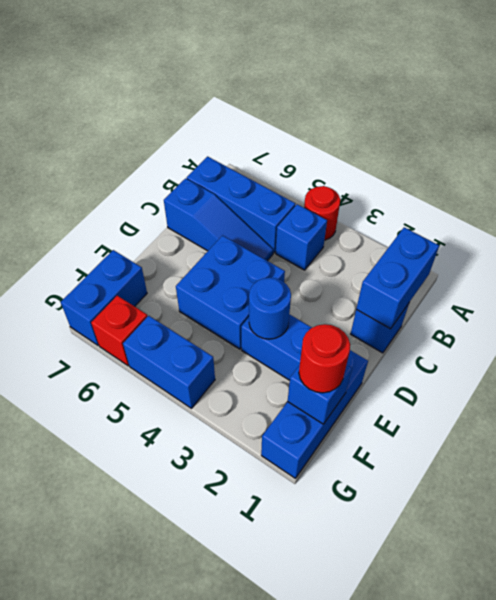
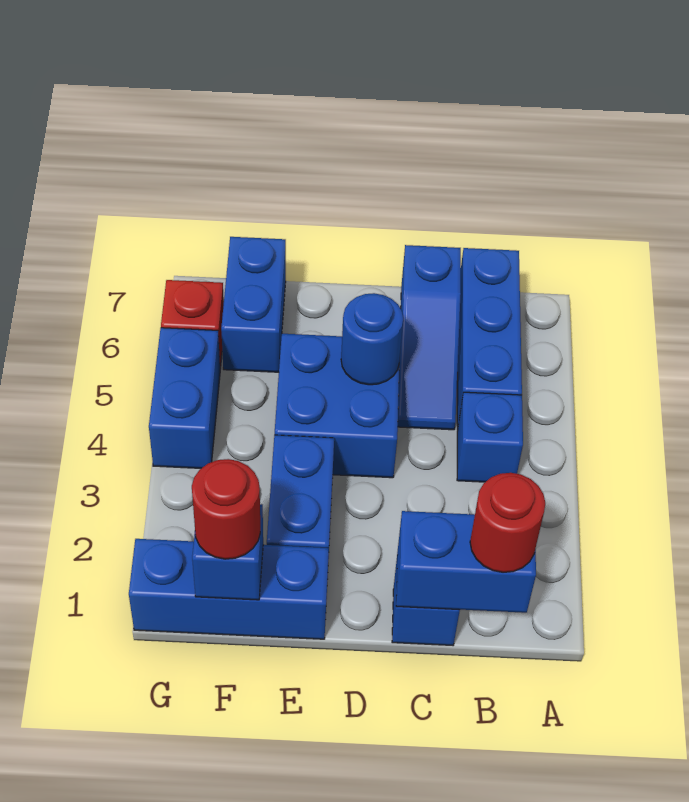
red 1x1 round brick [304,186,340,240] -> red 1x1 round brick moved to [470,473,545,572]
blue 1x1 round brick [249,278,291,339] -> blue 1x1 round brick moved to [341,293,403,385]
blue 1x2 brick [61,250,147,345] -> blue 1x2 brick turned to [221,237,286,372]

